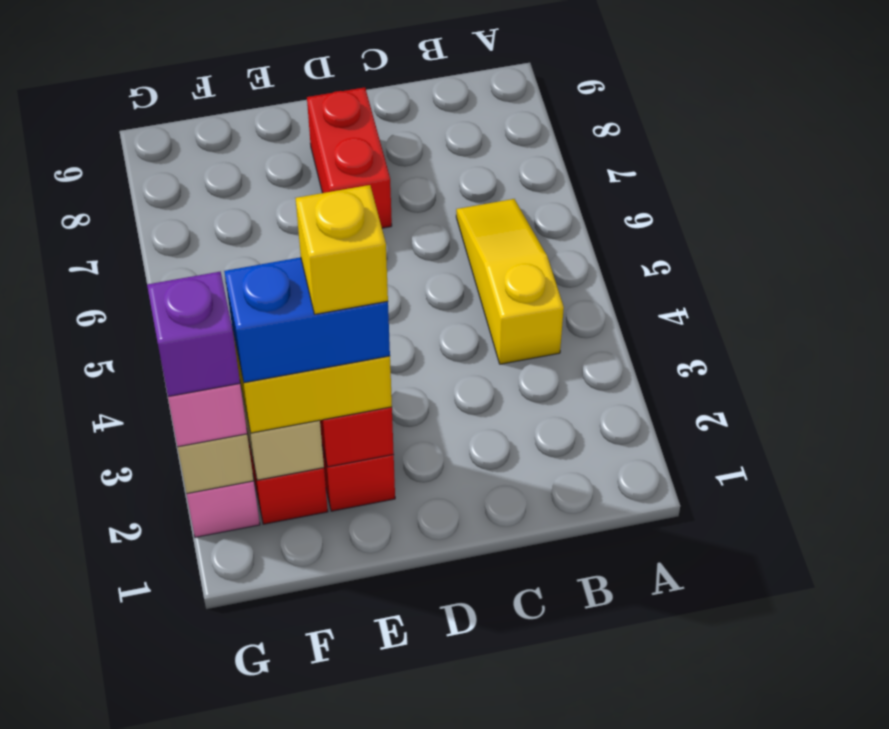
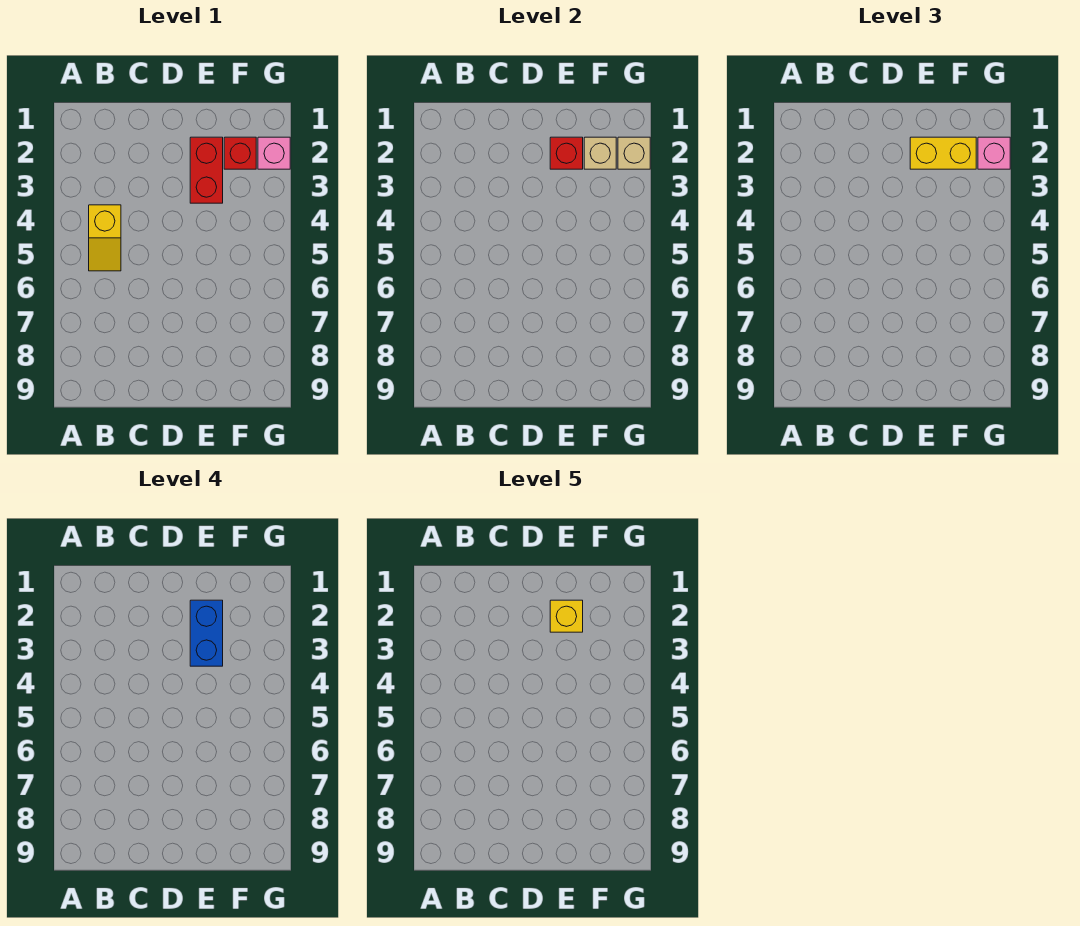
yellow 1x3 slope [456,199,564,364] -> yellow 1x2 slope [89,205,121,271]
red 1x2 brick [307,87,392,228] -> none
blue 1x2 brick [224,257,390,383] -> blue 1x2 brick turned to [190,600,223,666]
purple 1x1 brick [147,272,240,397] -> none

